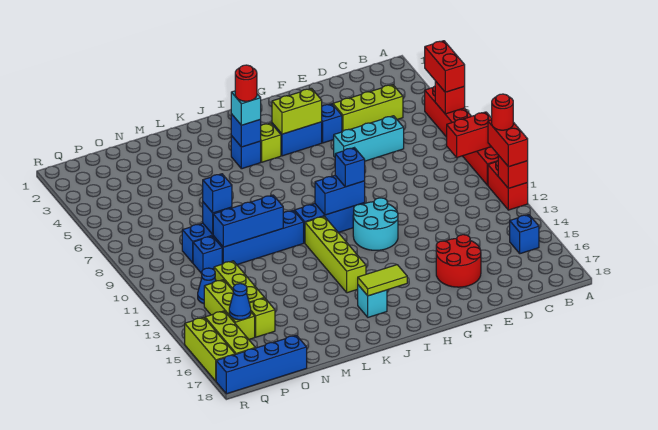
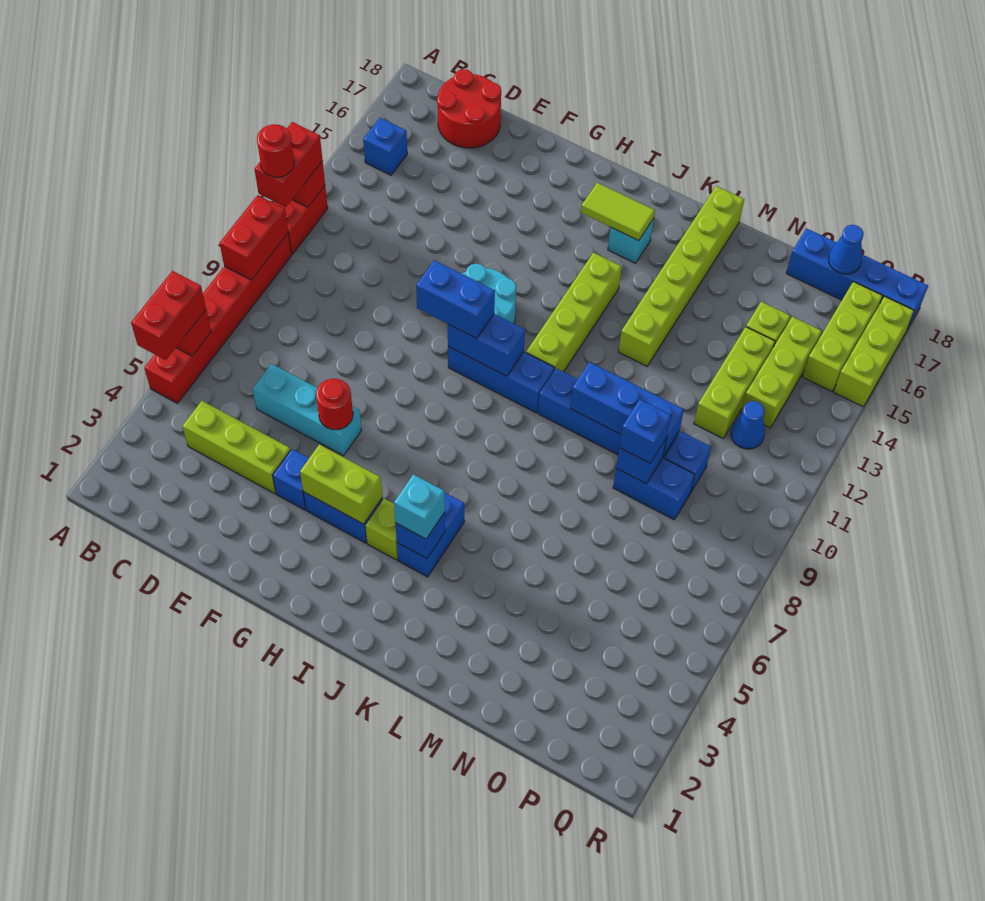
red 1x2 brick [447,112,492,157] -> red 1x2 brick turned to [220,195,288,280]
red 2x2 round brick [436,235,481,287] -> red 2x2 round brick moved to [437,69,501,148]
blue 1x1 brick [335,148,365,187] -> blue 1x2 brick [416,260,495,339]
blue 1x1 brick [231,136,261,169] -> blue 1x2 brick [397,493,464,577]
red 1x1 round brick [235,65,257,101] -> red 1x1 round brick moved to [316,379,353,430]
none -> lime 1x6 brick [619,186,744,366]
blue 1x1 cone [229,284,251,320] -> blue 1x1 cone moved to [829,225,864,274]

